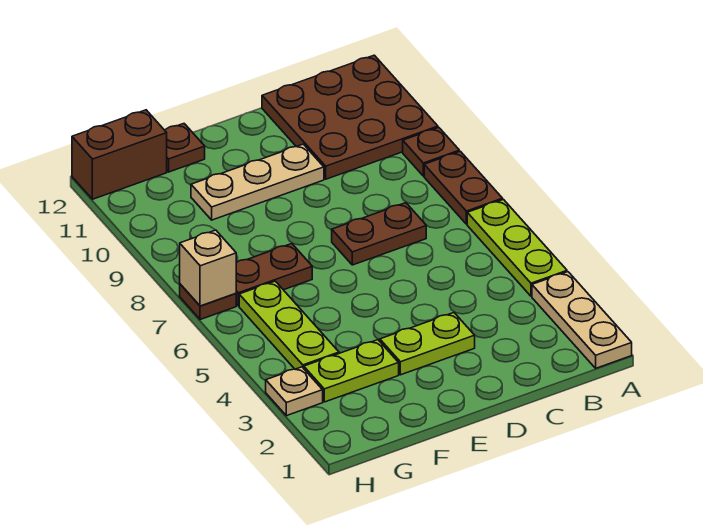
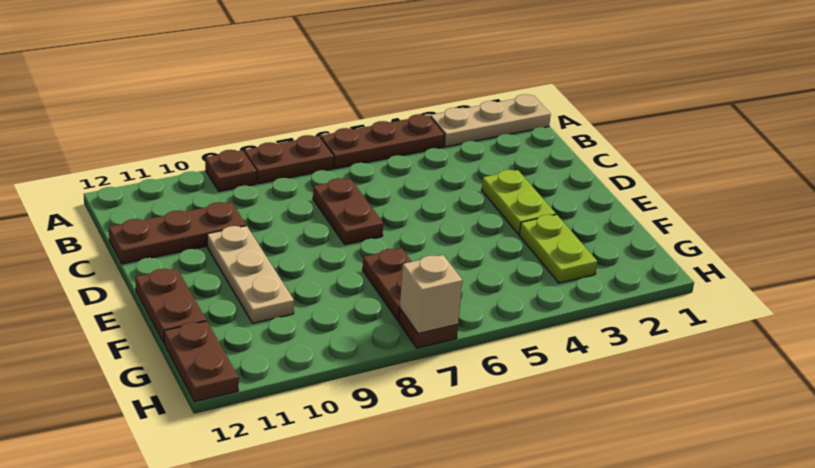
lime 1x3 plate [467,200,567,296] -> brown 1x3 plate [321,114,445,169]
brown 3x3 plate [262,55,438,179] -> brown 1x3 plate [109,202,246,264]
brown 1x1 plate [165,124,205,172] -> brown 1x2 plate [135,268,206,343]
lime 1x3 plate [239,281,339,369] -> none
brown 1x2 brick [72,110,167,199] -> brown 1x2 plate [164,321,239,402]
tan 1x1 plate [266,367,323,416] -> none

